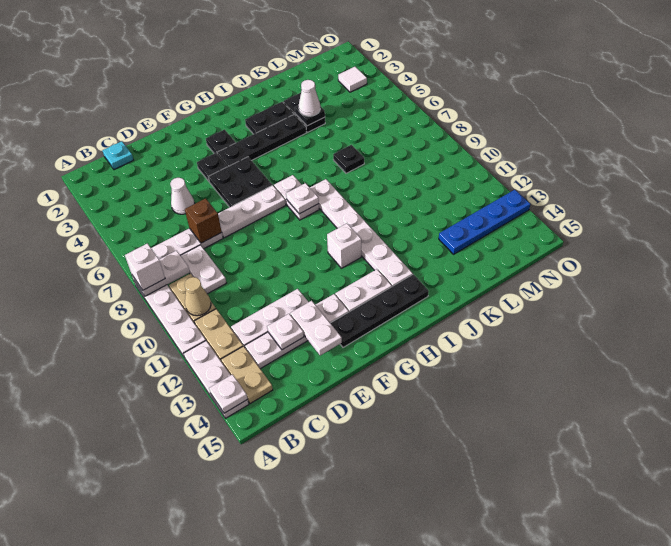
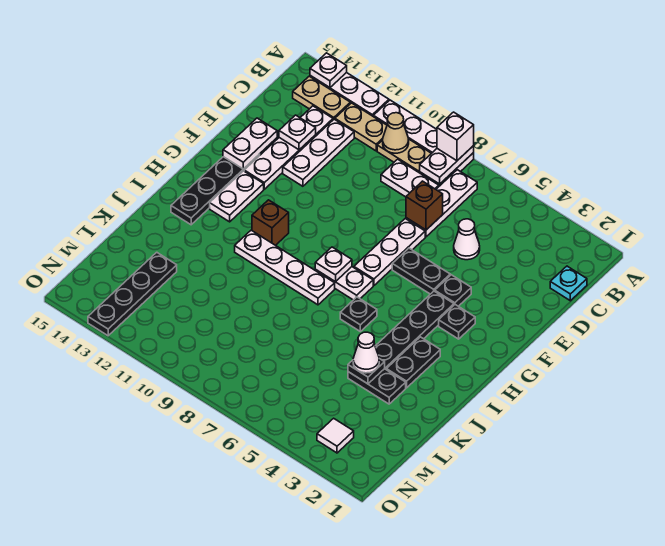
white 1x2 plate [290,301,342,356] -> white 1x2 plate turned to [223,118,277,169]
black 2x2 plate [208,157,272,207] -> black 1x2 plate [392,248,450,294]
white 1x1 brick [327,224,361,268] -> brown 1x1 brick [252,200,289,245]
white 1x6 plate [310,179,413,286] -> white 1x4 plate [235,230,335,305]
black 1x1 plate [333,145,364,173] -> black 1x1 plate moved to [340,297,377,331]
blue 1x4 plate [439,190,530,254] -> black 1x4 plate [88,252,177,336]

